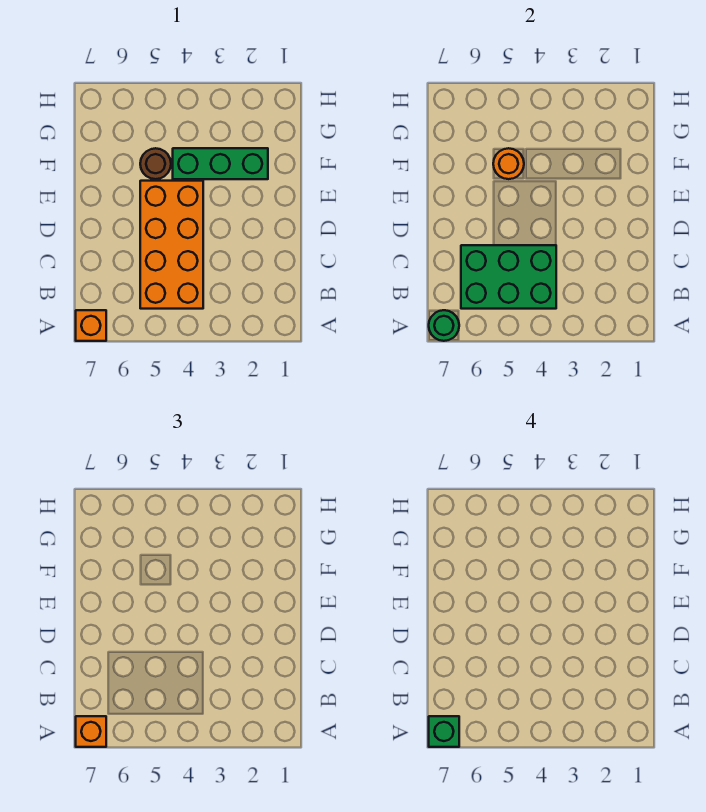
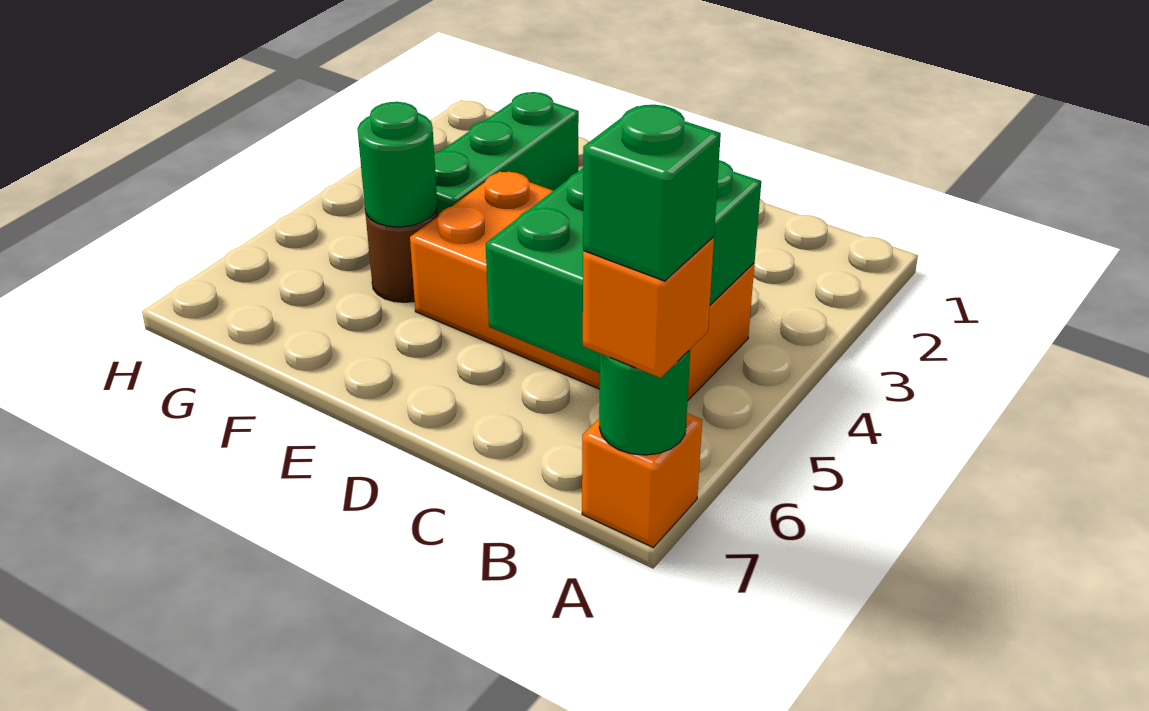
orange 1x1 round brick [493,148,524,179] -> green 1x1 round brick [357,102,437,227]

